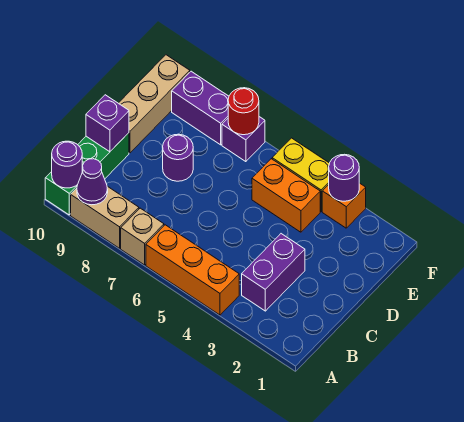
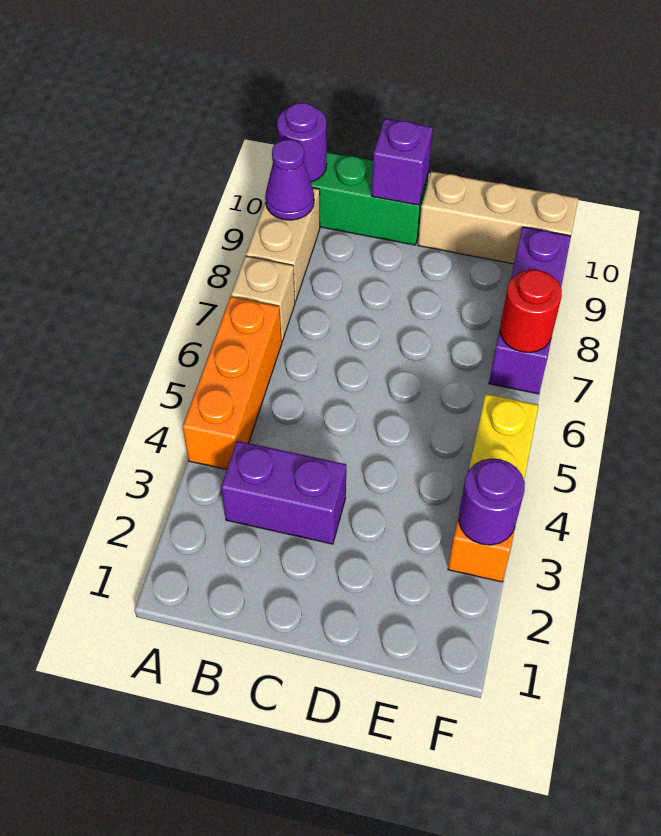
purple 1x1 round brick [163,134,193,181] -> none
orange 1x2 brick [252,159,320,232] -> none

